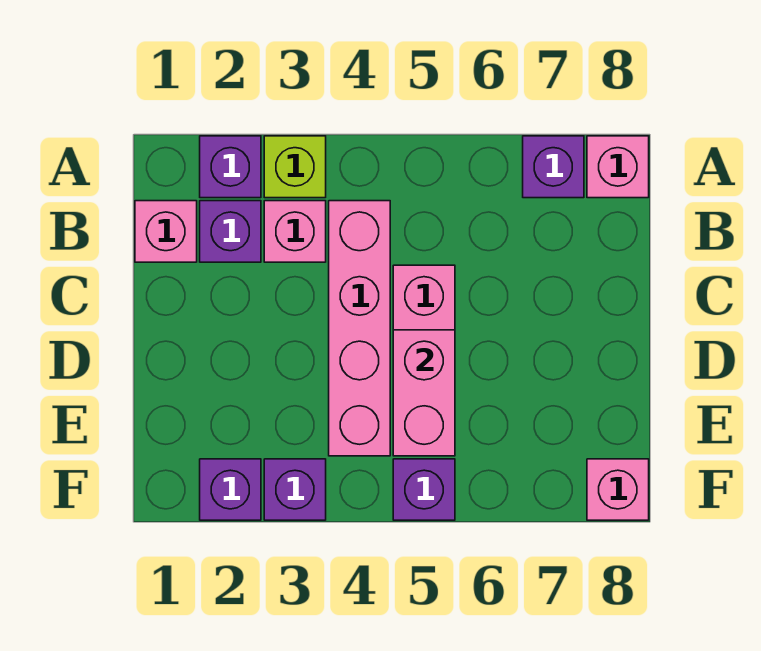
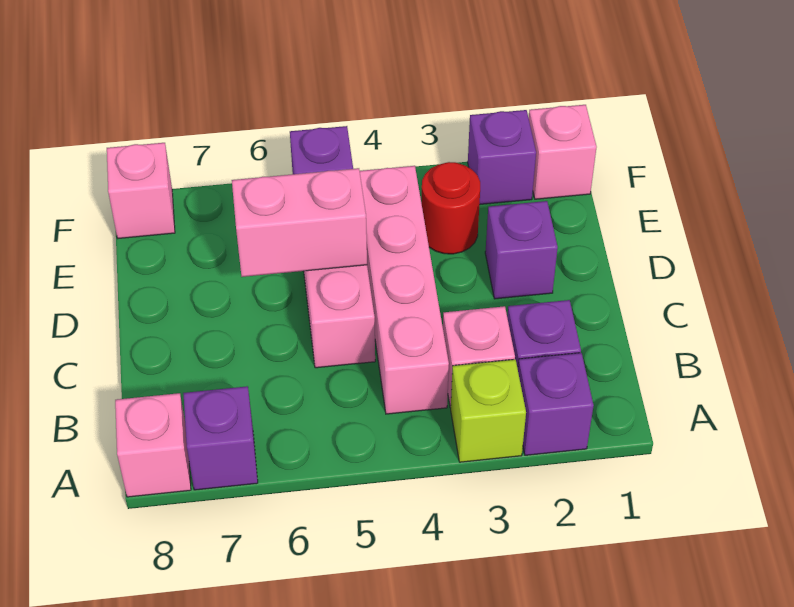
pink 1x1 brick [135,201,197,262] -> pink 1x1 brick moved to [529,105,597,199]
pink 1x2 brick [393,330,455,456] -> pink 1x2 brick turned to [232,168,367,277]
none -> red 1x1 round brick [421,162,480,254]
purple 1x1 brick [264,459,326,520] -> purple 1x1 brick moved to [485,201,558,299]

